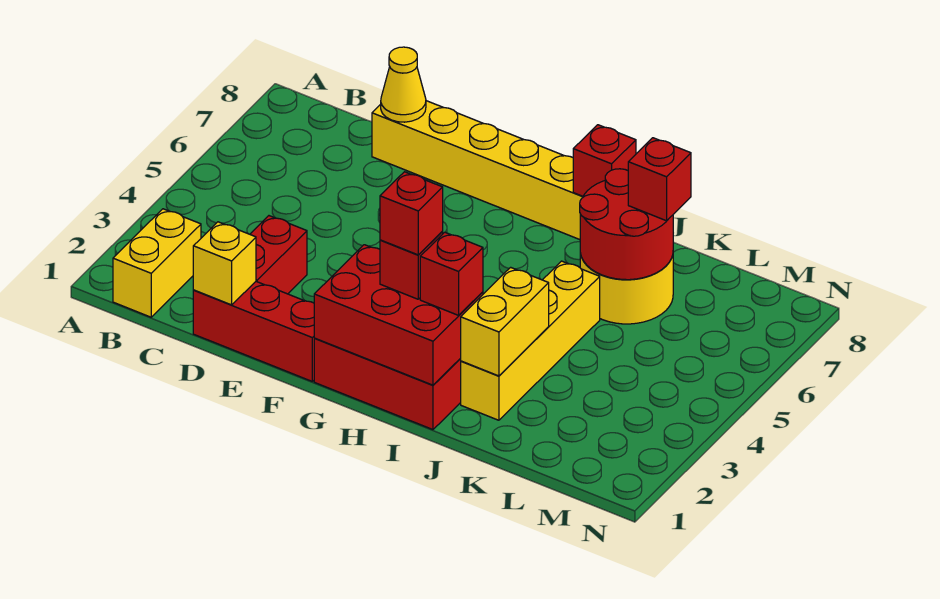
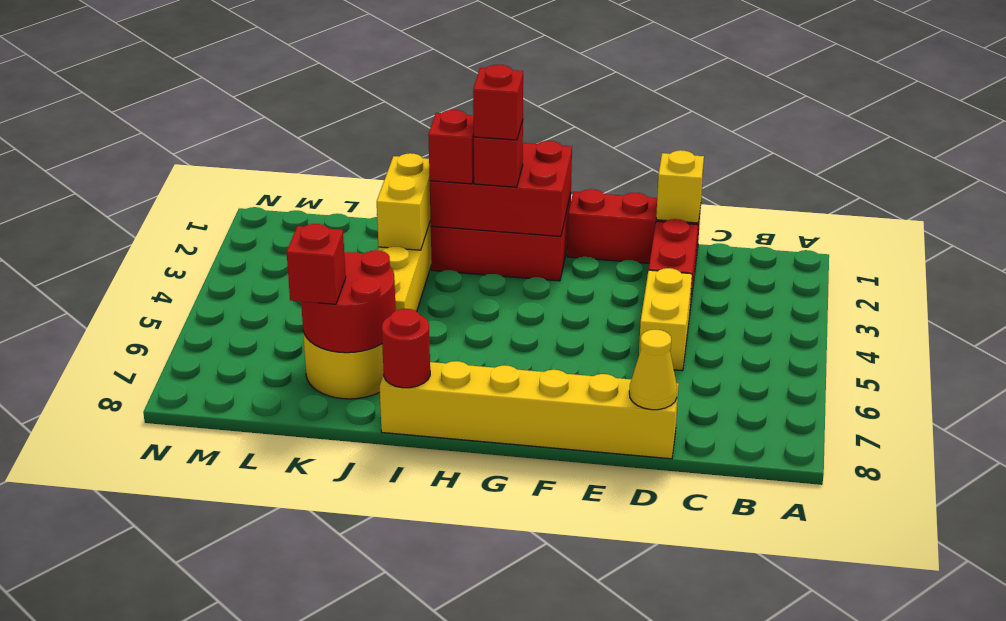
yellow 1x2 brick [113,209,201,317] -> yellow 1x2 brick moved to [639,268,692,371]
red 1x1 brick [573,125,636,196] -> red 1x1 round brick [382,309,430,388]

